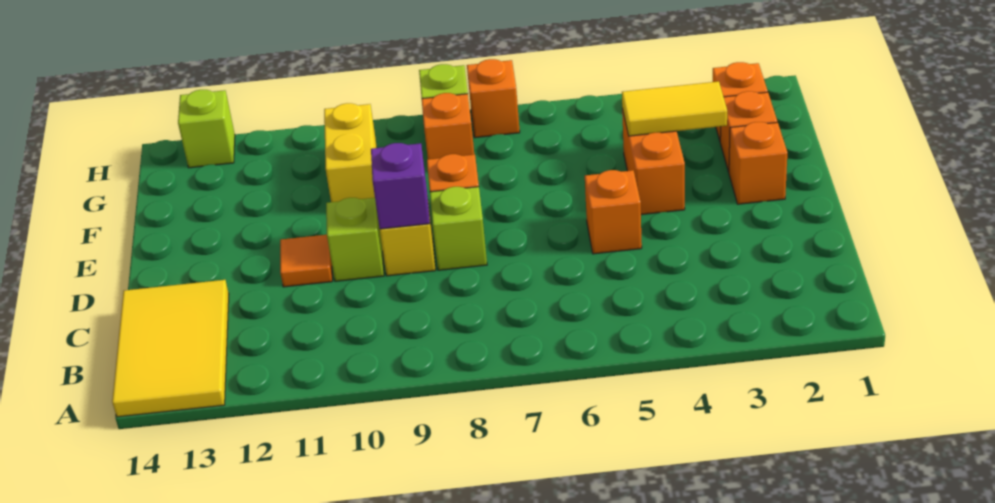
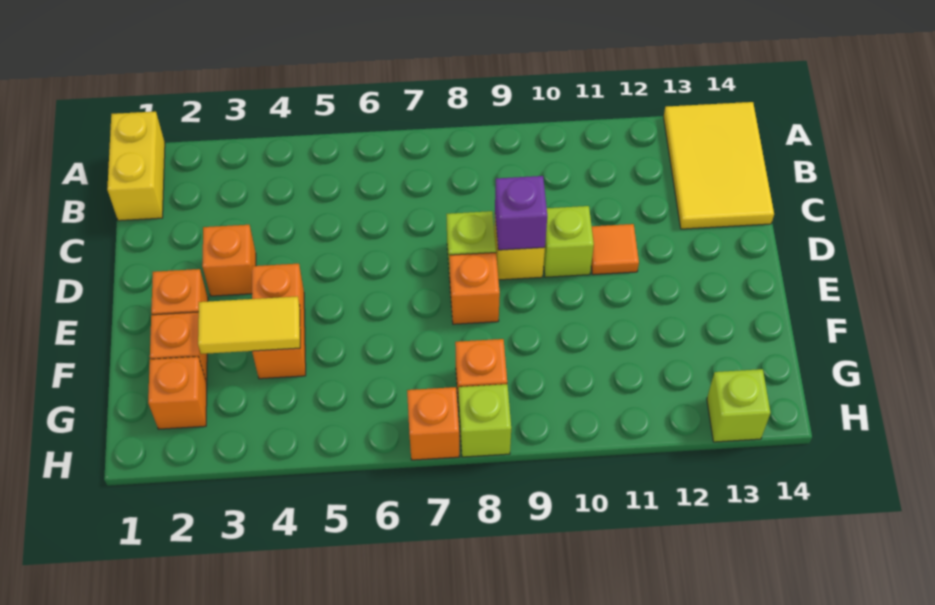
orange 1x1 brick [585,170,642,254] -> orange 1x1 brick moved to [202,225,256,296]
yellow 1x2 brick [324,103,377,202] -> yellow 1x2 brick moved to [107,111,165,221]

